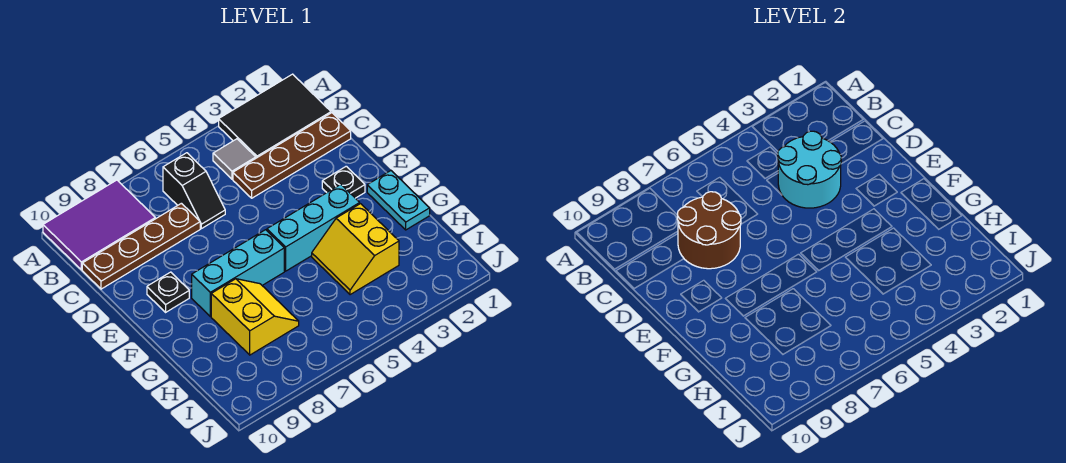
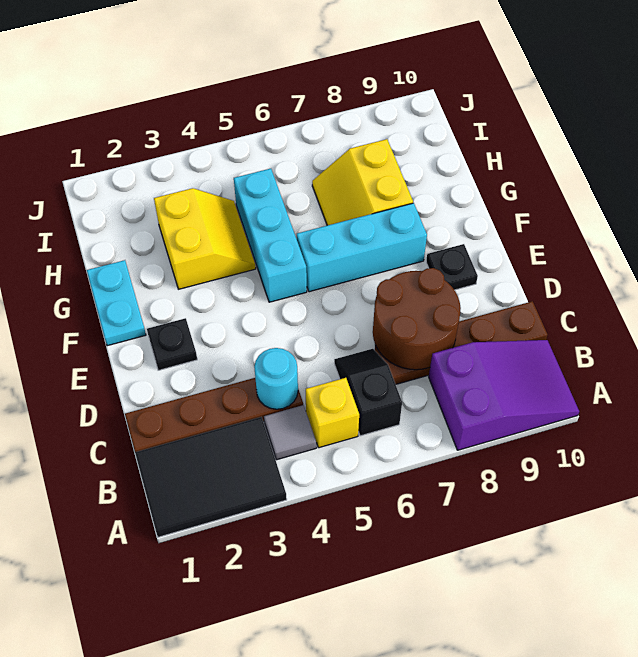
purple 2x3 tile [43,180,155,270] -> purple 2x3 slope [429,340,579,450]
none -> yellow 1x1 brick [306,378,359,448]
cyan 2x2 round brick [778,131,841,208] -> cyan 1x1 round brick [254,348,298,409]
cyan 1x3 brick [267,184,360,271] -> cyan 1x3 brick turned to [234,169,307,302]

